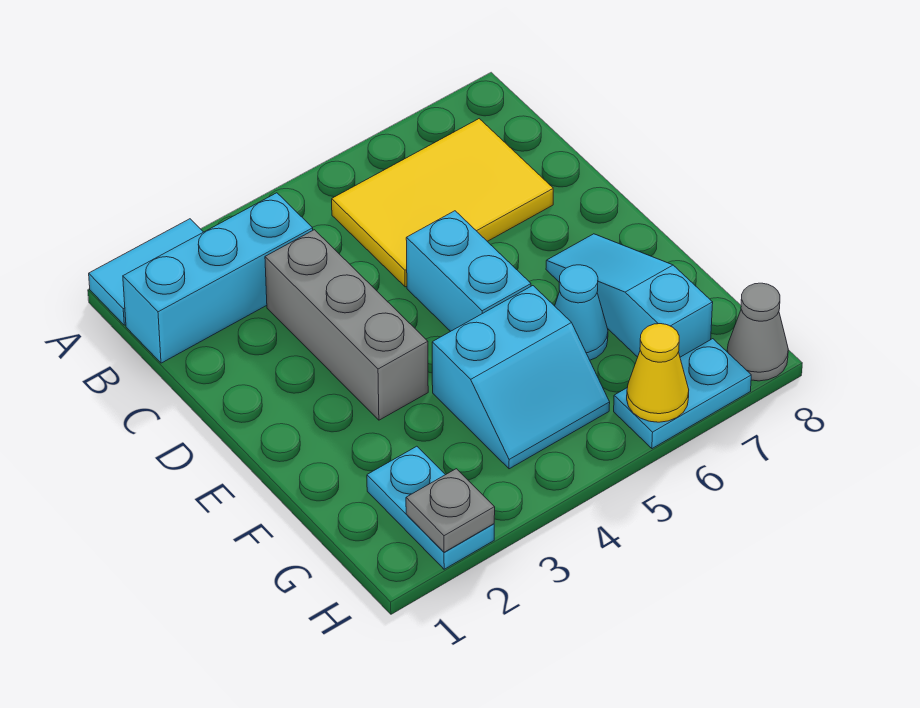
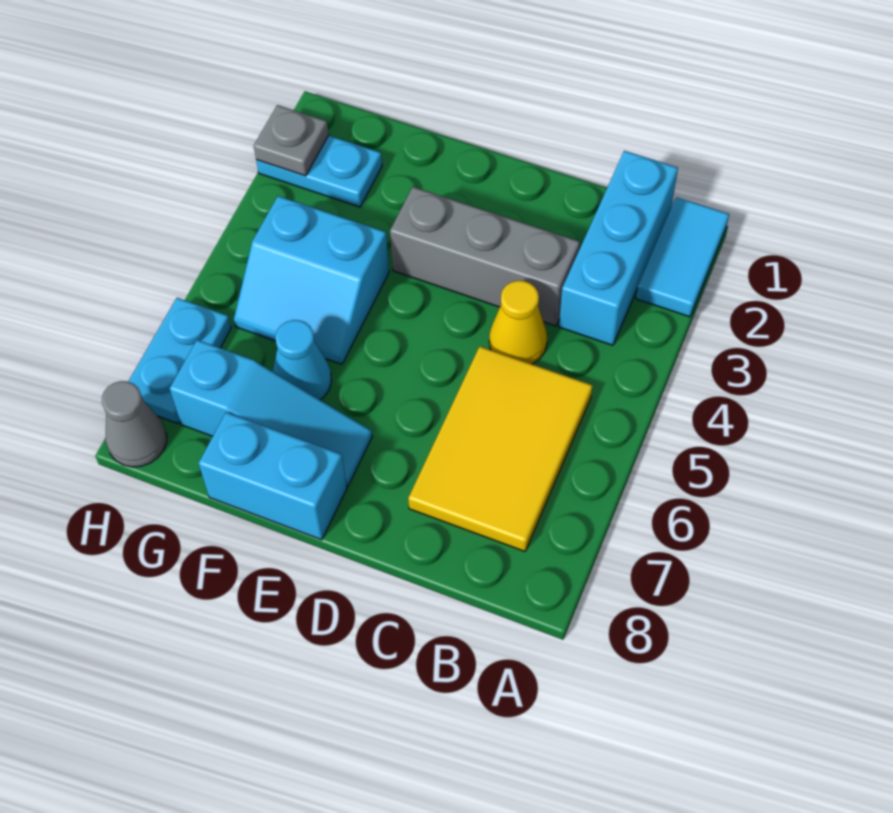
cyan 1x2 brick [406,211,531,331] -> cyan 1x2 brick moved to [199,412,347,540]
cyan 2x2 slope [432,286,610,469] -> cyan 2x2 slope turned to [234,196,389,364]
yellow 1x1 cone [627,324,689,422] -> yellow 1x1 cone moved to [489,281,547,364]

